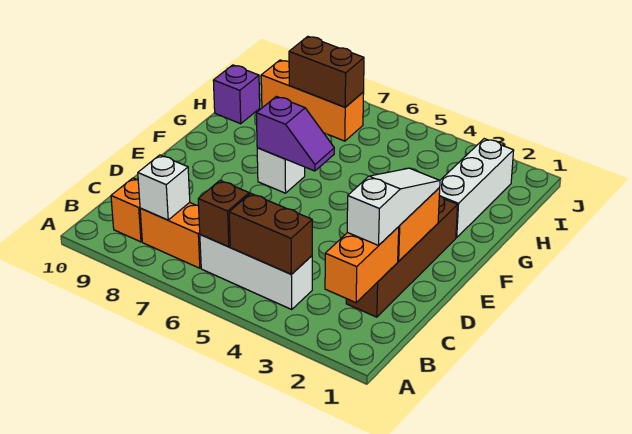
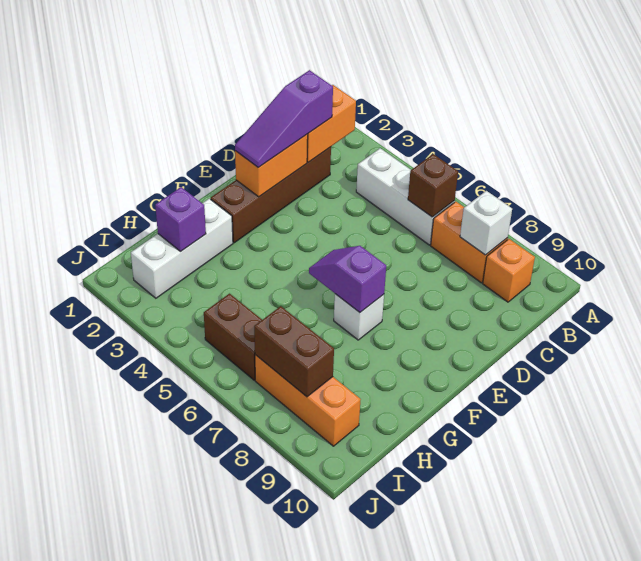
brown 1x2 brick [229,193,312,274] -> brown 1x2 brick moved to [204,294,262,380]
white 1x3 slope [347,168,440,245] -> purple 1x3 slope [235,70,333,167]
purple 1x1 brick [213,65,260,124] -> purple 1x1 brick moved to [155,187,206,251]

